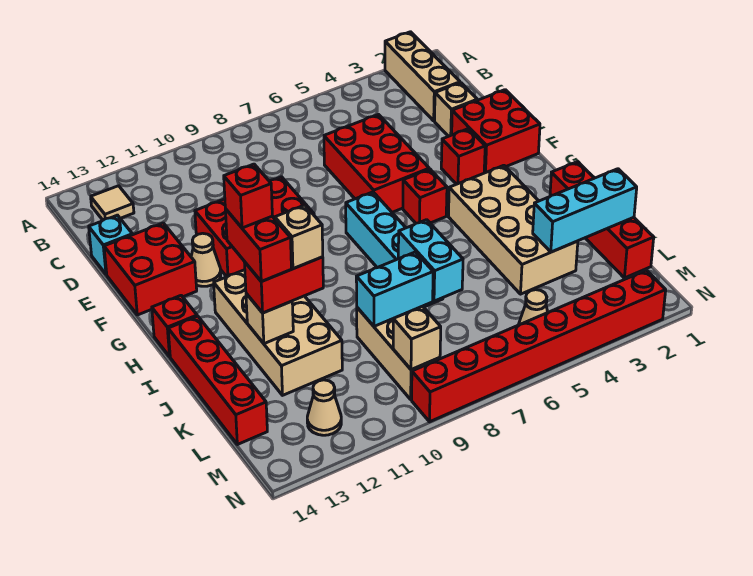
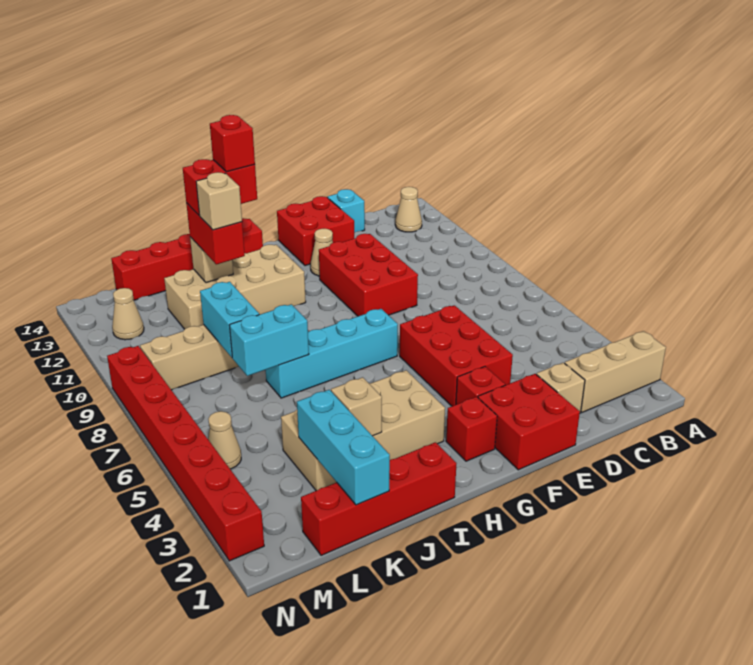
tan 1x1 tile [91,186,134,220] -> tan 1x1 cone [395,187,422,232]
red 2x3 brick [324,115,429,212] -> red 2x3 brick turned to [400,305,513,406]
red 1x1 brick [403,169,447,223] -> red 1x1 brick moved to [446,397,497,461]
tan 1x1 brick [393,306,441,370] -> tan 1x1 brick moved to [331,377,382,436]

